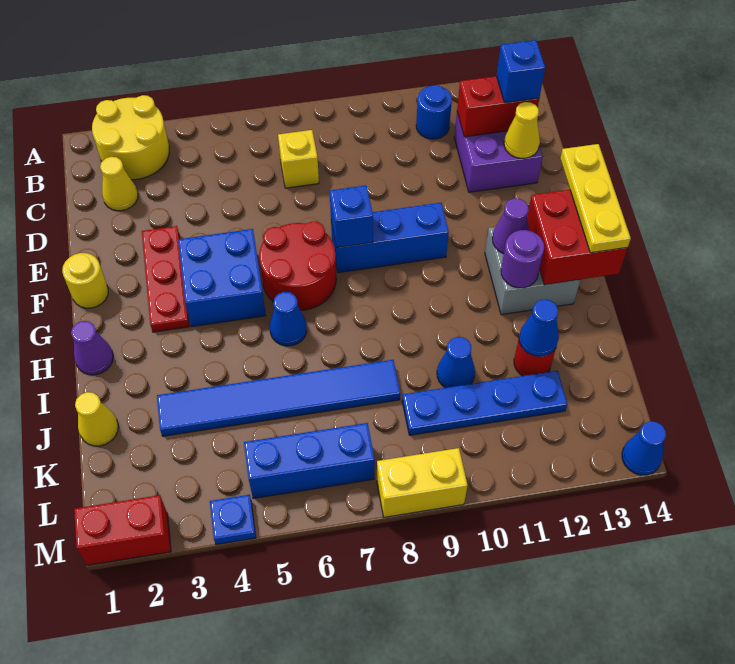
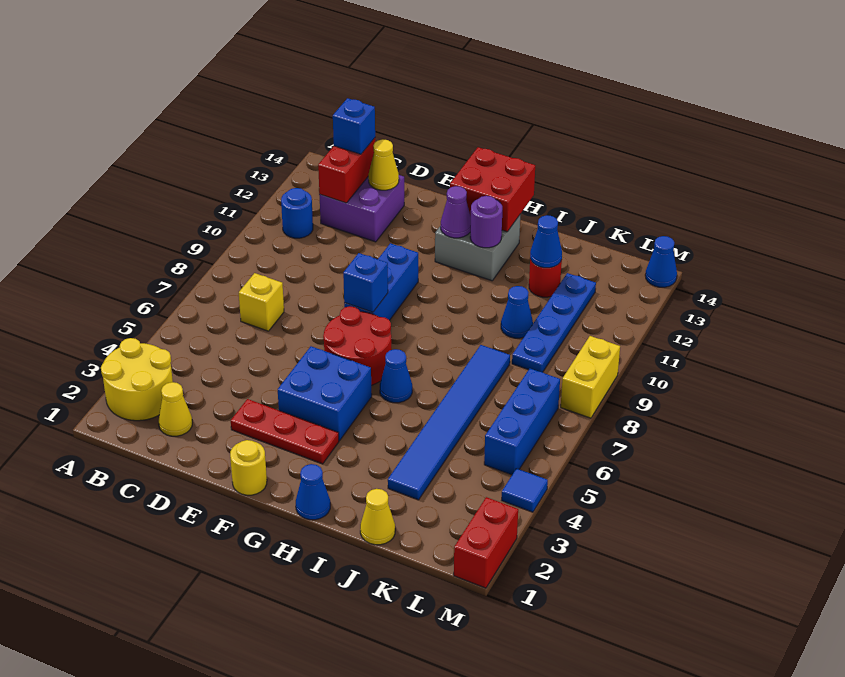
yellow 1x3 plate [560,144,631,253] -> none
purple 1x1 cone [71,321,113,375] -> blue 1x1 cone [296,464,330,520]
blue 1x1 plate [210,495,256,545] -> blue 1x1 tile [502,468,548,512]

